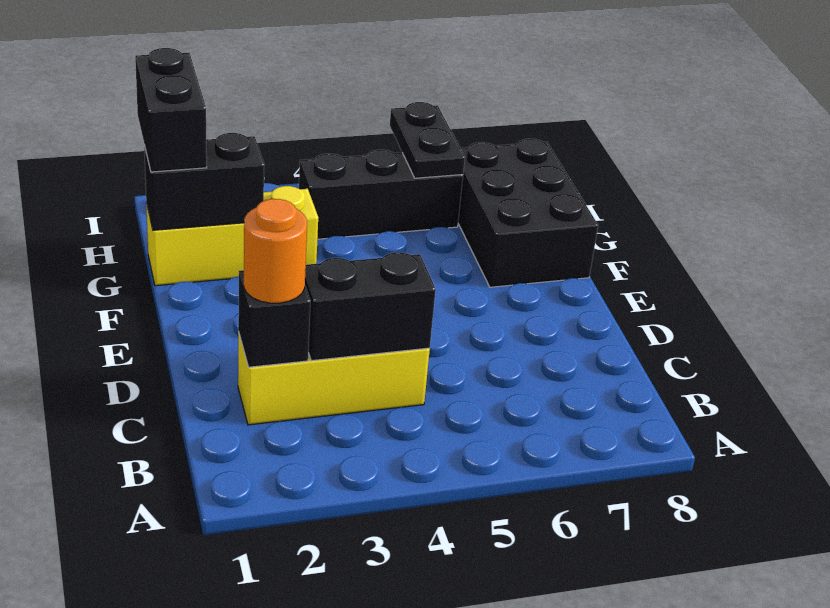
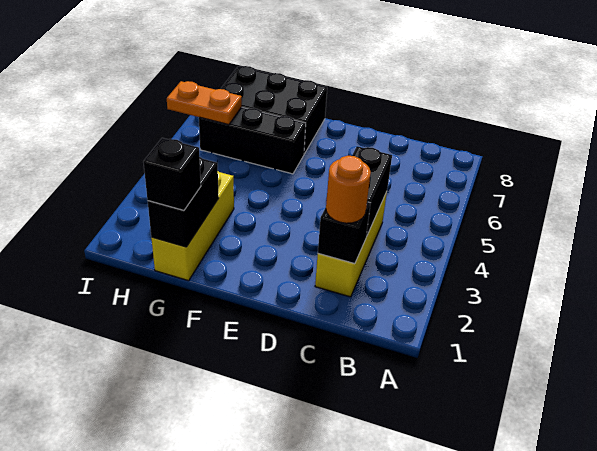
black 1x2 brick [135,48,207,172] -> black 1x1 brick [143,138,201,211]
black 1x3 brick [299,150,463,239] -> black 1x3 brick turned to [199,107,306,174]
black 1x2 plate [390,102,465,178] -> orange 1x2 plate [167,81,242,125]

